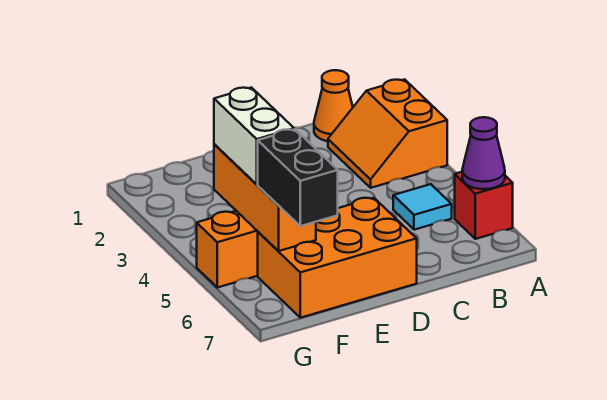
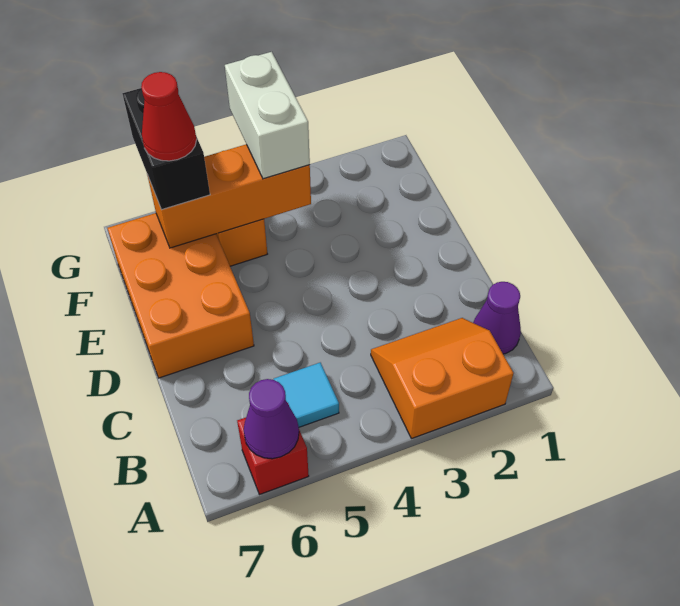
orange 1x1 cone [314,70,353,141] -> purple 1x1 cone [473,282,521,354]
white 1x2 brick [214,88,294,184] -> white 1x2 brick turned to [225,52,310,179]
black 1x2 brick [258,129,338,226] -> black 1x2 brick turned to [122,88,210,210]
none -> red 1x1 cone [141,72,197,161]

